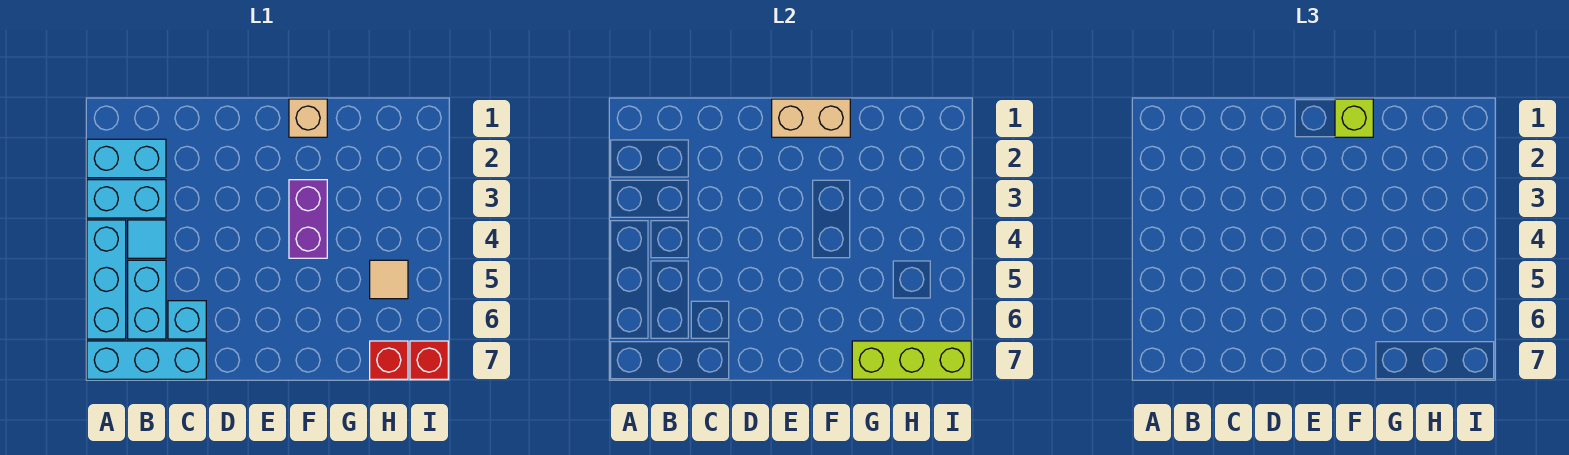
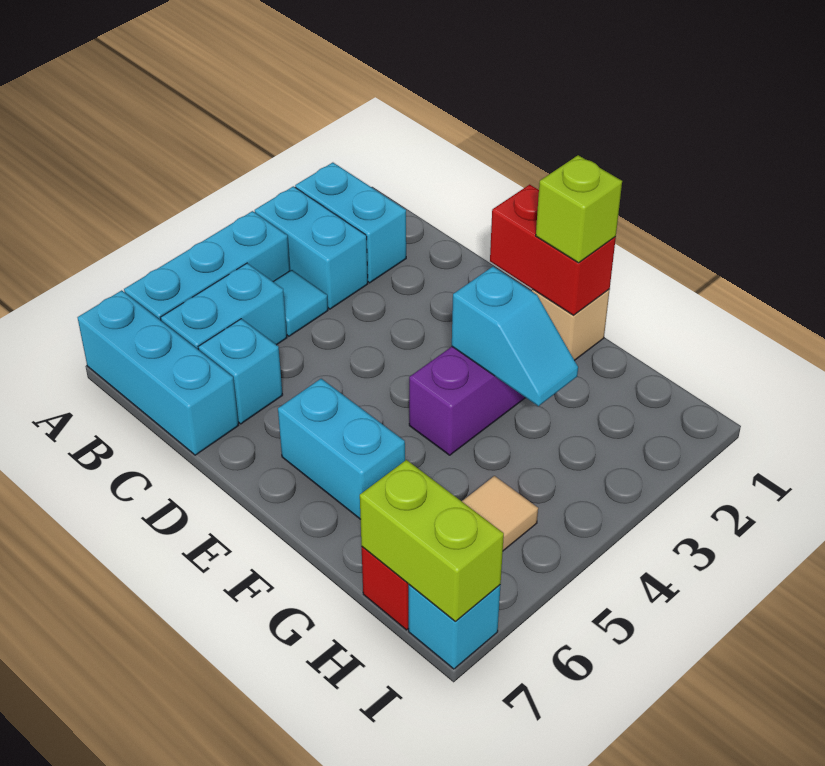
tan 1x2 brick [772,99,850,137] -> red 1x2 brick [490,185,616,315]
none -> cyan 1x2 brick [278,379,405,519]
none -> cyan 1x2 slope [452,267,578,406]
lime 1x3 brick [852,341,971,379] -> lime 1x2 brick [360,460,504,621]
red 1x1 brick [410,341,448,379] -> cyan 1x1 brick [409,585,500,669]

